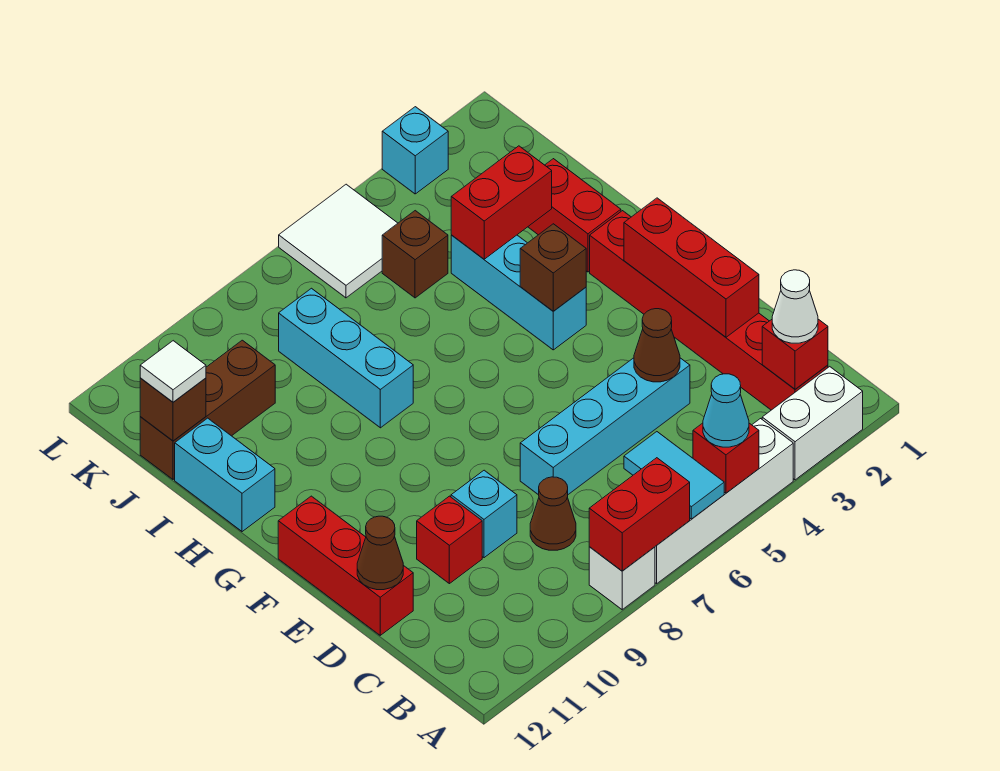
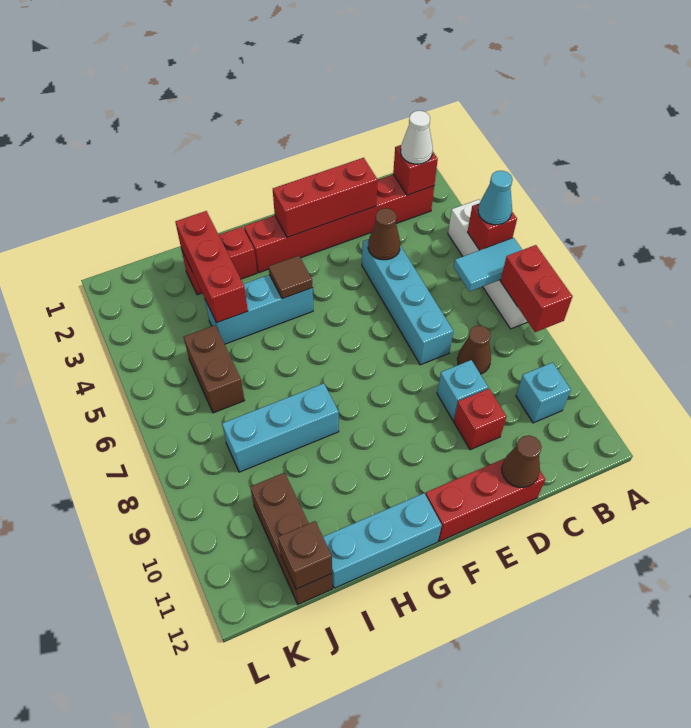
white 1x2 brick [762,367,863,480] -> none
white 1x1 brick [589,547,655,610] -> none
brown 1x1 brick [520,224,586,311] -> brown 1x1 tile [269,256,313,299]
cyan 1x2 brick [175,418,275,532] -> cyan 1x3 brick [323,493,442,588]
red 1x2 brick [451,146,552,259] -> red 1x3 brick [175,211,248,323]
brown 1x1 brick [382,211,448,298] -> brown 1x2 brick [184,325,244,413]
white 1x1 tile [140,341,206,402] -> none
white 2x2 tile [279,184,398,298] -> none
cyan 1x1 brick [382,107,448,194] -> cyan 1x1 brick moved to [516,362,571,423]

